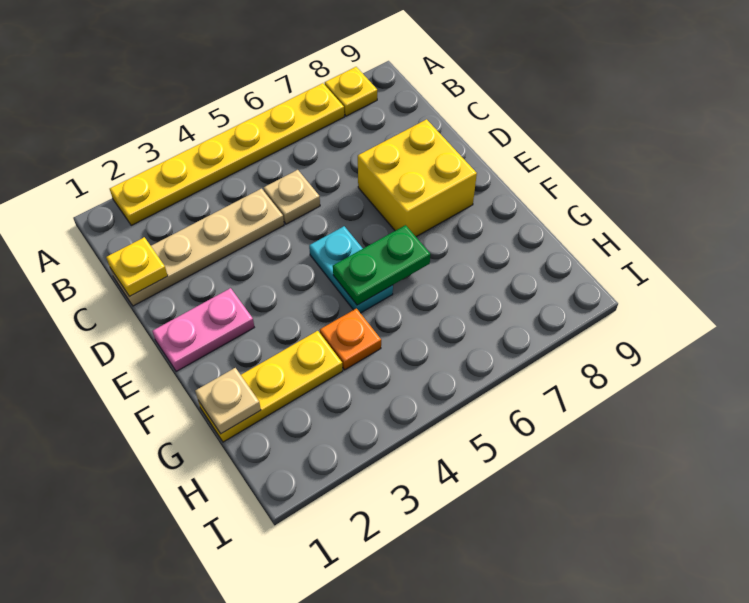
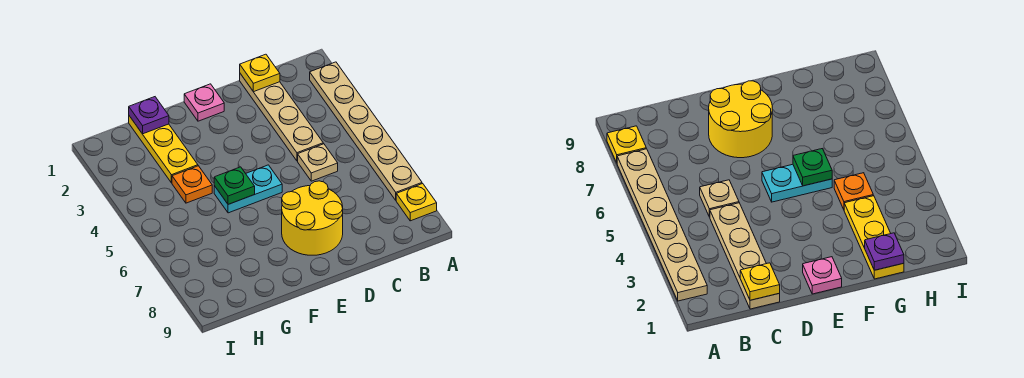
yellow 1x6 plate [110,83,344,225] -> tan 1x6 plate [310,62,422,200]
yellow 2x2 brick [358,119,477,237] -> yellow 2x2 round brick [282,181,343,255]
pink 1x2 plate [152,288,254,372] -> pink 1x1 plate [184,84,224,121]
green 1x2 plate [333,225,430,305] -> green 1x1 plate [214,167,255,204]
tan 1x1 plate [195,368,261,434] -> purple 1x1 plate [129,97,169,134]

